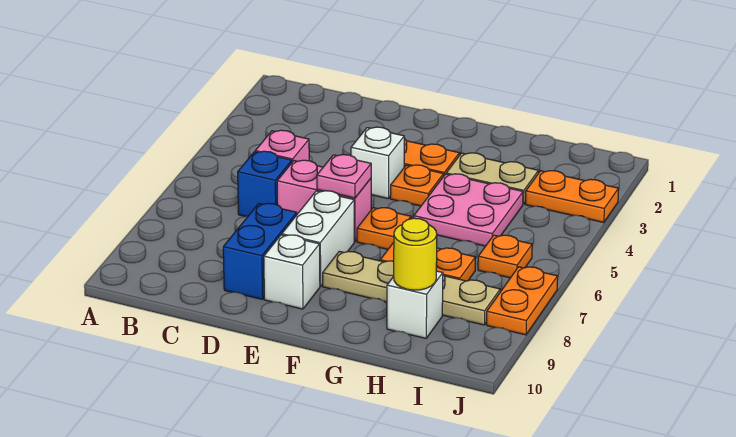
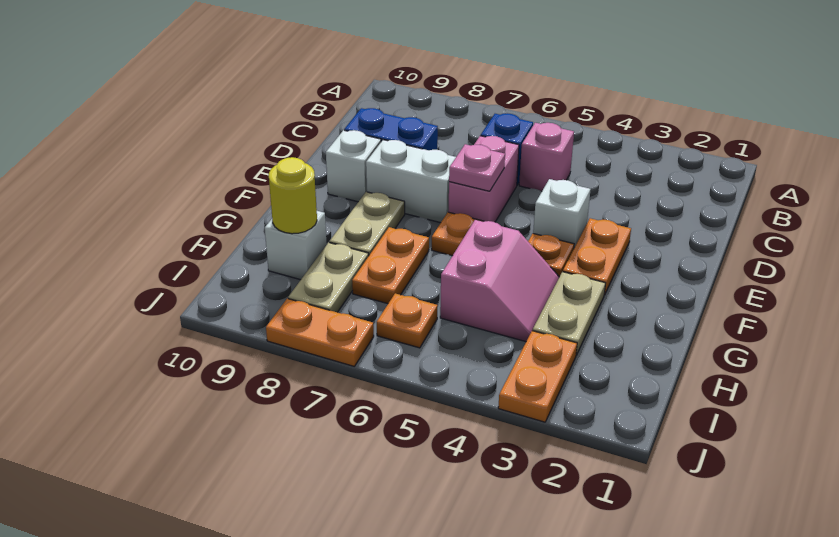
pink 2x2 plate [414,174,523,246] -> pink 2x2 slope [440,220,559,342]

